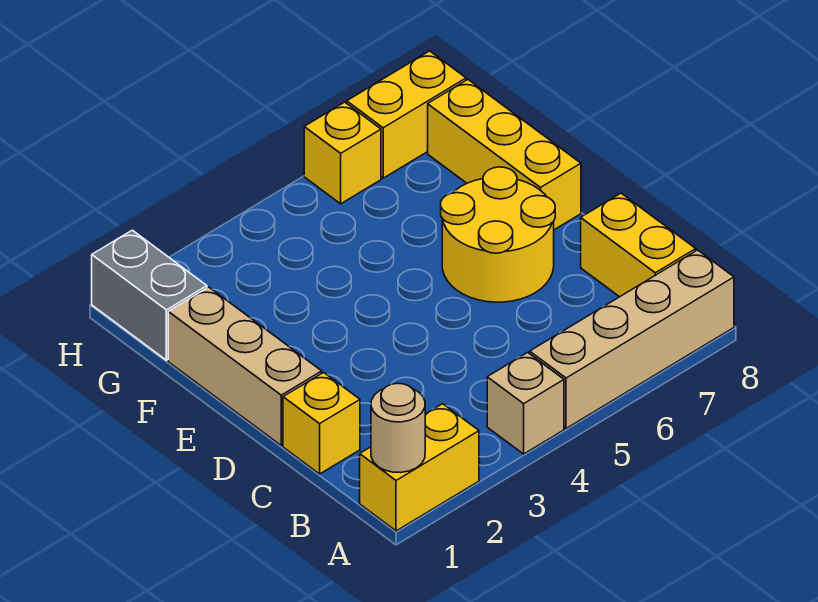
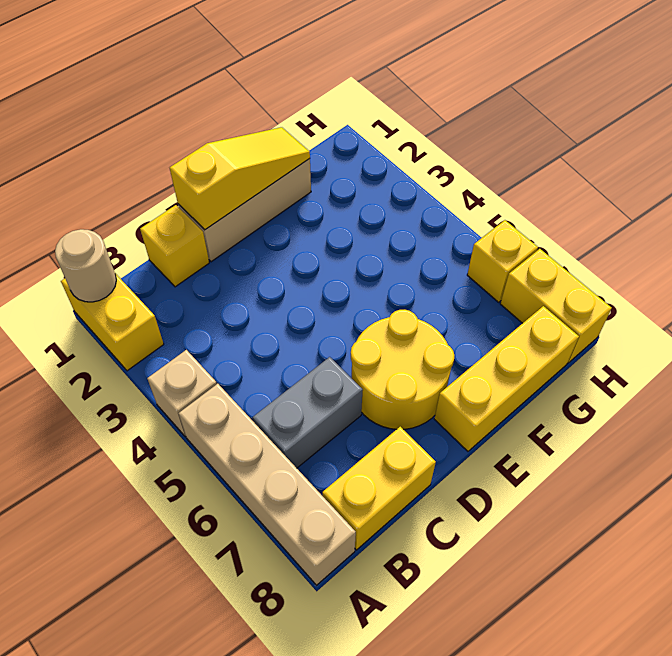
none -> yellow 1x3 slope [170,127,310,230]
grey 1x2 brick [92,230,207,360] -> grey 1x2 brick moved to [253,357,363,468]

